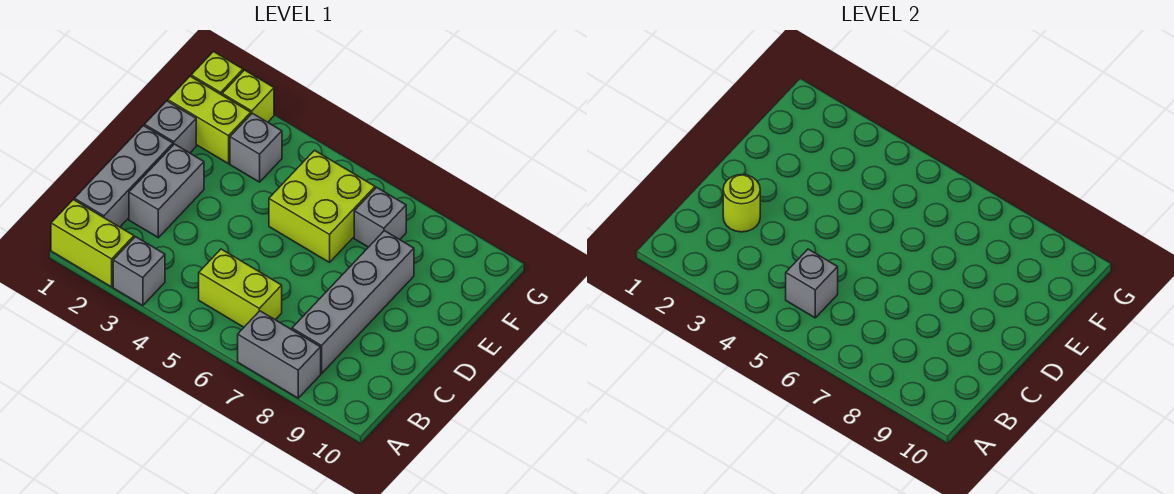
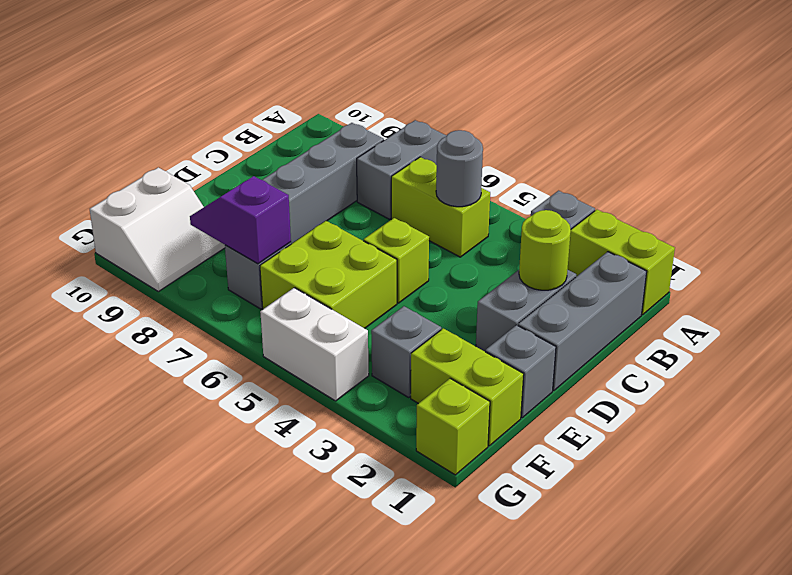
grey 1x2 brick [238,311,321,398] -> grey 1x2 brick turned to [357,120,447,219]
grey 1x1 brick [786,249,838,318] -> grey 1x1 round brick [436,130,483,207]
none -> purple 1x2 slope [190,176,291,264]
none -> white 2x2 slope [90,167,225,292]
lime 1x1 brick [222,70,274,122] -> lime 1x1 brick moved to [364,218,429,303]
none -> white 1x2 brick [260,288,369,401]

